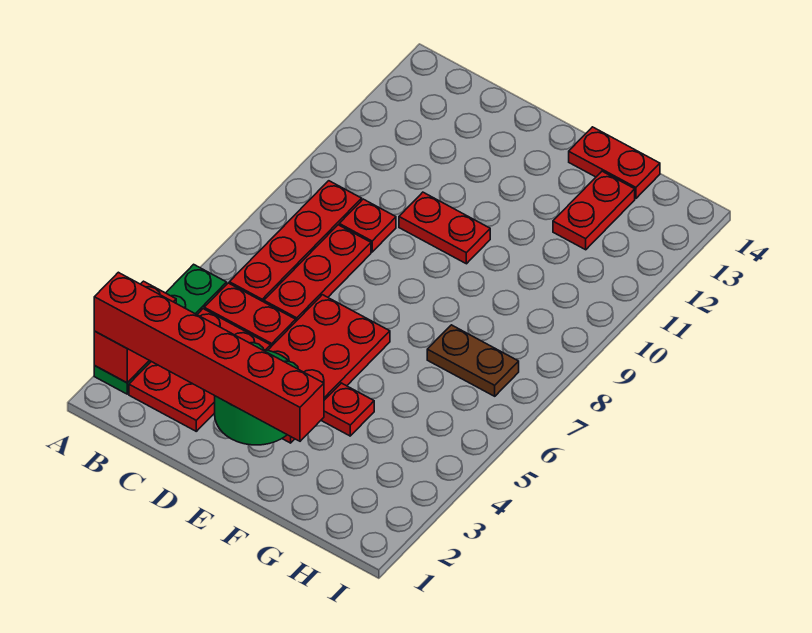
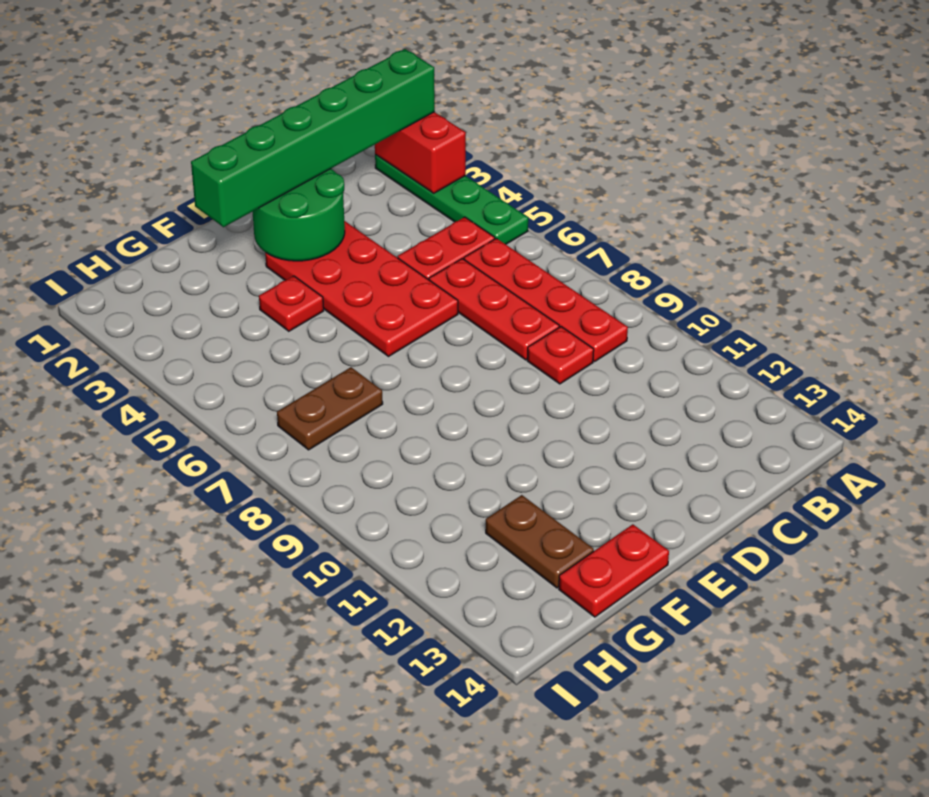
red 1x6 brick [94,272,324,441] -> green 1x6 brick [191,49,435,227]
red 2x3 plate [129,309,271,431] -> none
red 1x2 plate [399,192,490,264] -> none
red 1x2 plate [553,171,635,250] -> brown 1x2 plate [486,495,594,588]

